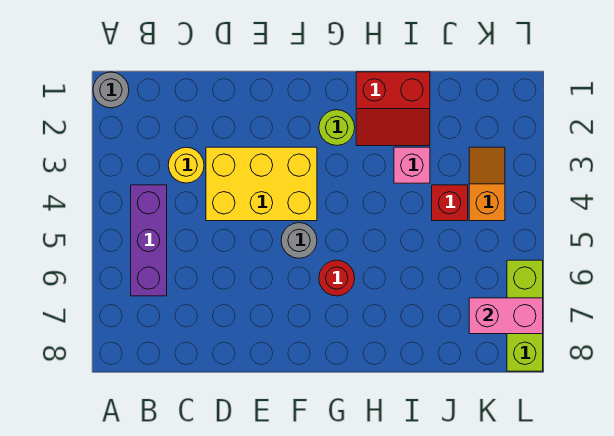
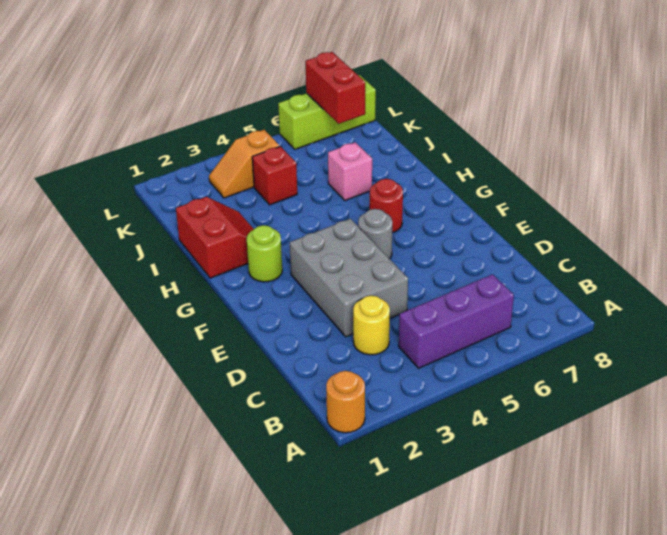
grey 1x1 round brick [93,72,129,108] -> orange 1x1 round brick [326,371,365,433]
yellow 2x3 brick [206,147,317,221] -> grey 2x3 brick [290,219,408,337]
pink 1x1 brick [394,147,430,183] -> pink 1x1 brick moved to [328,142,372,201]
pink 1x2 brick [469,298,543,334] -> red 1x2 brick [305,52,365,124]

